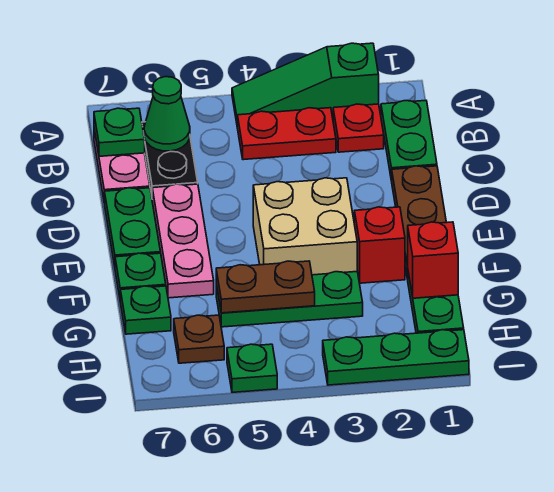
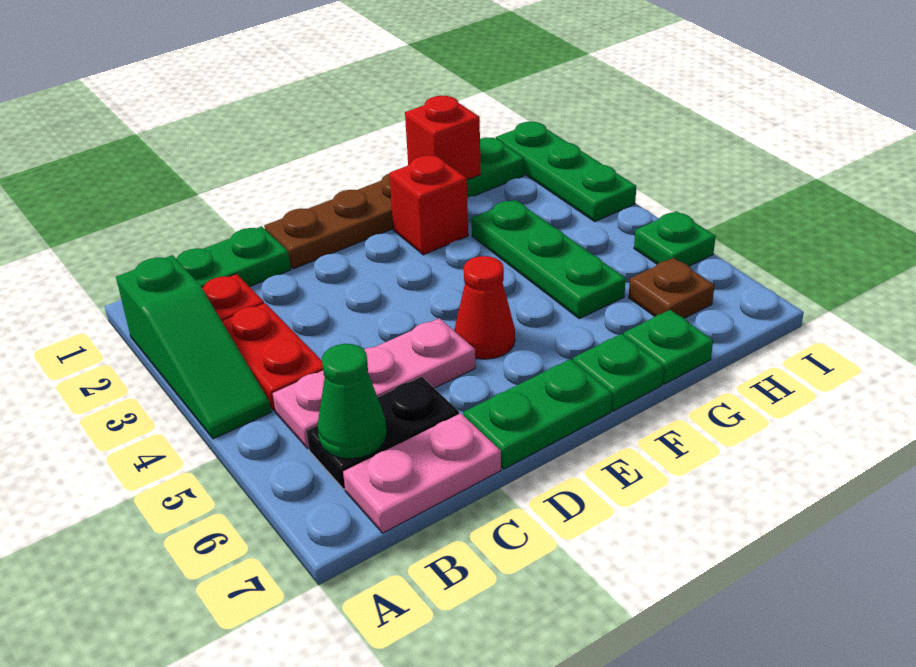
green 1x1 plate [94,108,145,156] -> none
pink 1x3 plate [152,184,214,298] -> pink 1x3 plate moved to [273,318,475,448]
tan 2x2 brick [253,178,357,275] -> none
none -> red 1x1 cone [454,256,515,359]
brown 1x2 plate [216,261,315,313] -> none

